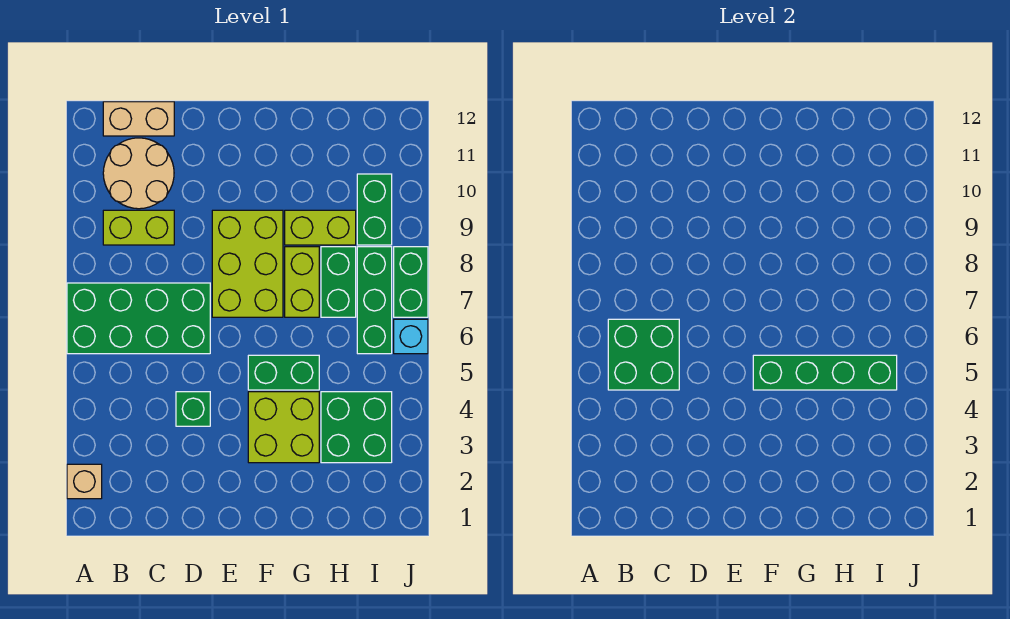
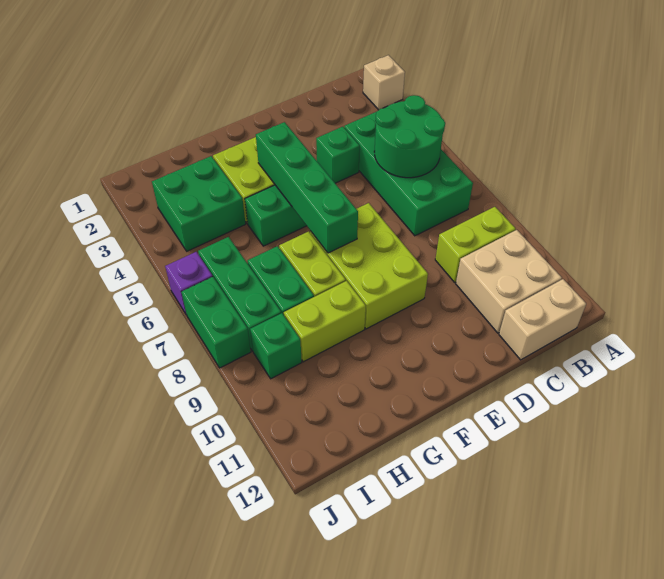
green 2x4 brick [67,283,210,354] -> green 2x4 brick turned to [344,112,473,236]
green 2x2 brick [608,319,679,390] -> green 2x2 round brick [374,95,445,178]
tan 2x2 round brick [103,138,174,209] -> tan 2x2 brick [456,230,562,333]
green 1x4 brick [753,355,897,390] -> green 1x4 brick turned to [256,122,358,253]
green 1x2 brick [357,174,392,245] -> green 1x1 brick [250,313,302,379]
cyan 1x1 brick [394,319,428,354] -> purple 1x1 brick [165,252,213,315]

